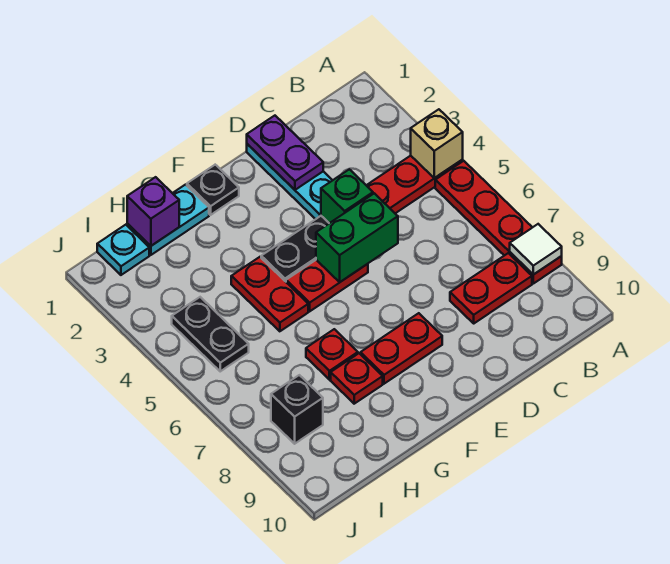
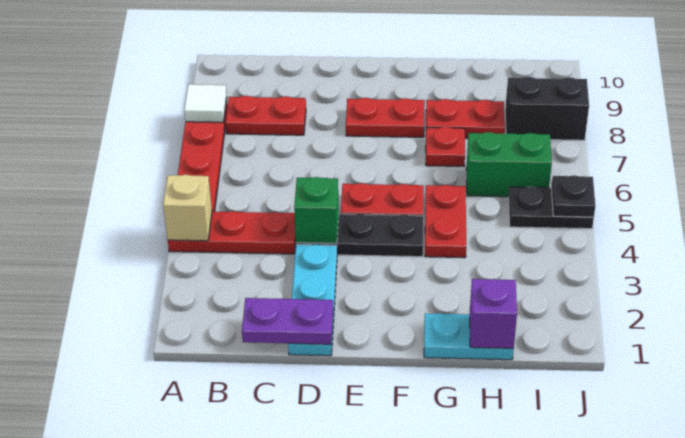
purple 1x2 plate [247,116,323,190] -> purple 1x2 plate turned to [242,298,333,344]
green 1x2 brick [316,193,398,282] -> green 1x2 brick moved to [466,132,552,197]
black 1x1 plate [187,165,239,215] -> black 1x1 plate moved to [551,175,595,217]
red 1x1 plate [331,353,383,404] -> red 1x2 plate [426,99,505,138]
cyan 1x1 plate [97,225,149,275] -> none
black 1x2 plate [172,297,249,371] -> black 1x2 plate turned to [508,186,594,229]
black 1x1 brick [271,375,323,444] -> black 1x2 brick [505,77,589,140]

